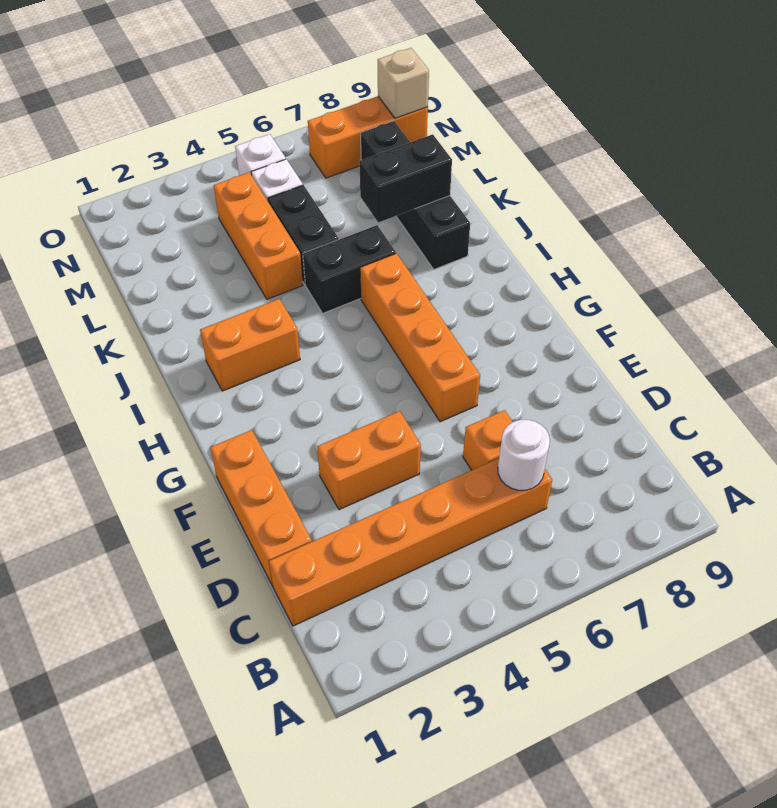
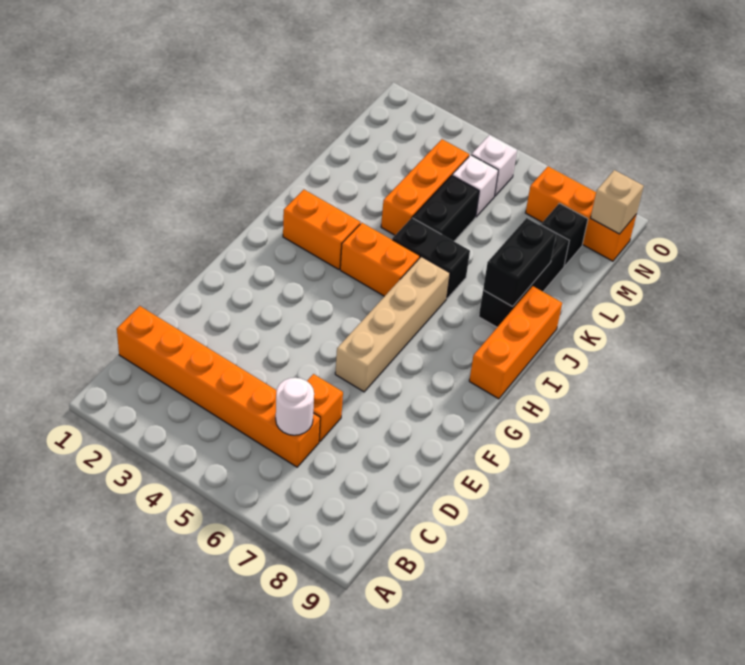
orange 1x3 brick [210,430,312,586] -> orange 1x3 brick moved to [469,286,562,399]
orange 1x2 brick [317,411,421,510] -> orange 1x2 brick moved to [340,223,420,296]
orange 1x4 brick [360,253,480,422] -> tan 1x4 brick [335,257,450,392]
black 1x2 brick [359,134,452,222] -> black 1x2 brick turned to [483,218,556,307]

